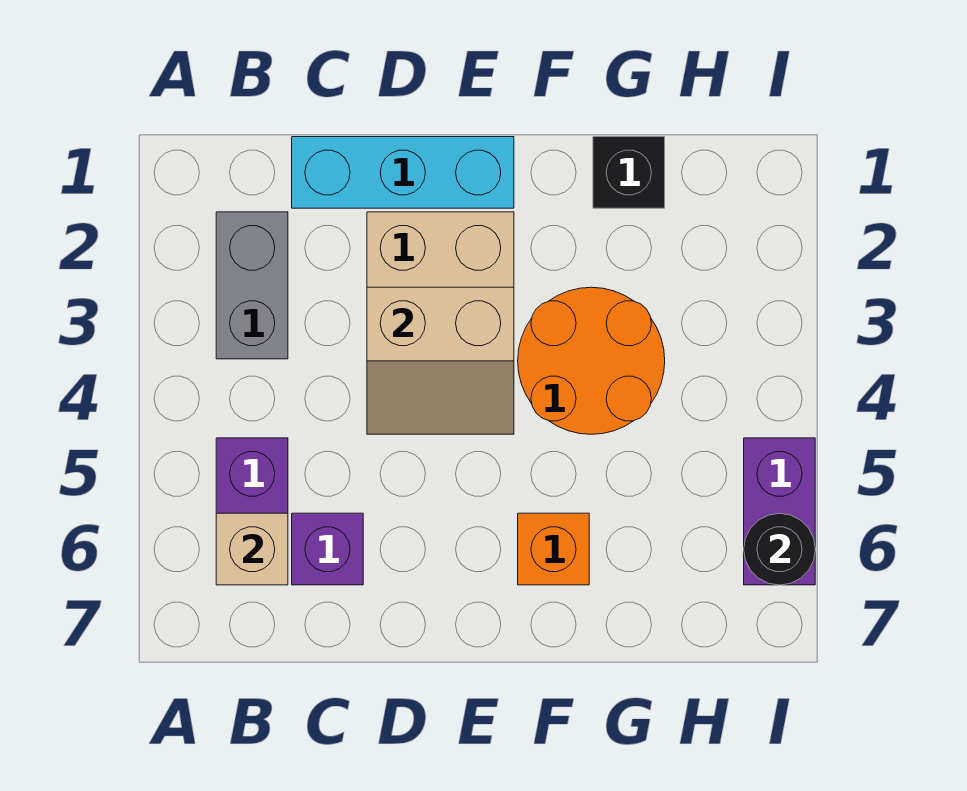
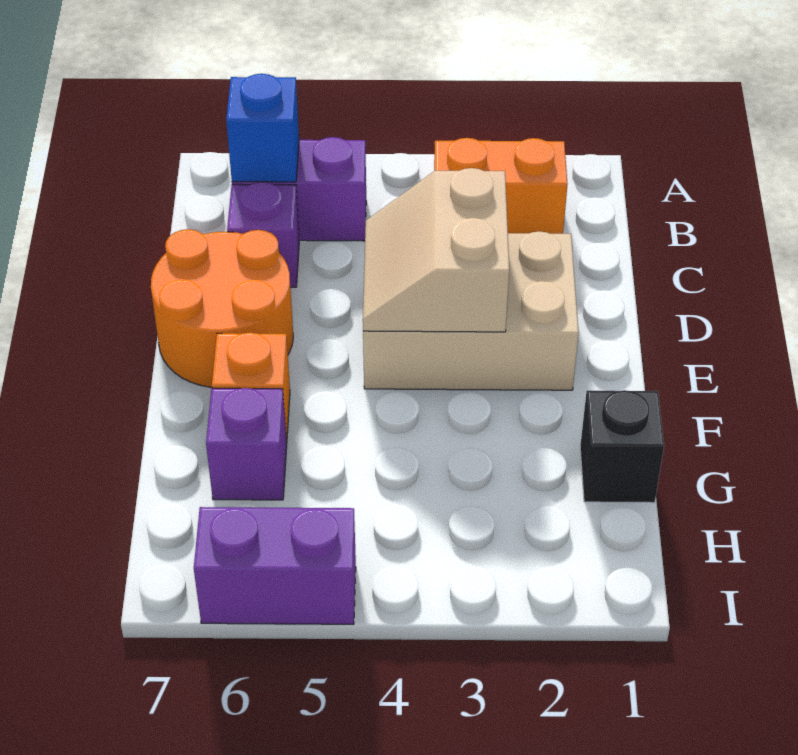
grey 1x2 brick [216,212,288,359] -> orange 1x2 brick [434,138,568,234]
tan 1x1 brick [216,513,288,585] -> blue 1x1 brick [226,74,299,182]
cyan 1x3 brick [292,137,514,208] -> none
orange 2x2 round brick [518,287,665,434] -> orange 2x2 round brick moved to [151,229,293,387]
none -> purple 1x1 brick [206,388,287,500]
black 1x1 round brick [744,513,815,585] -> none

